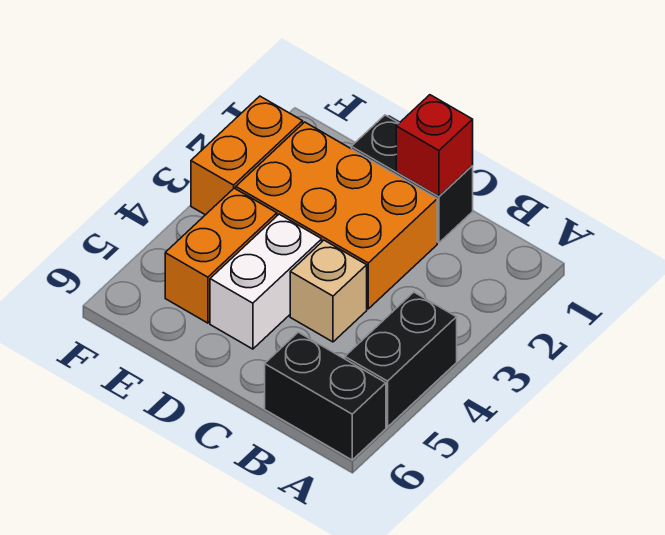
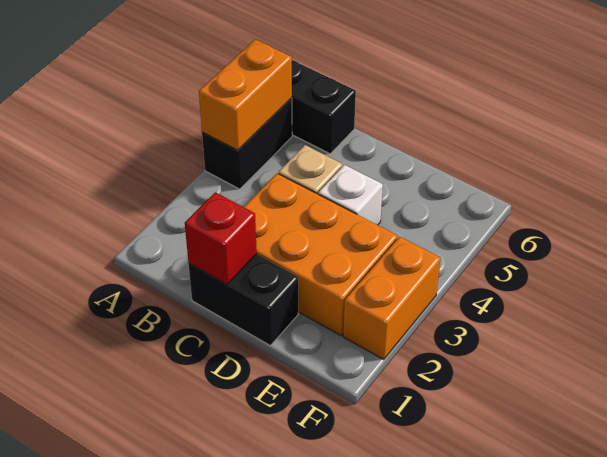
white 1x2 brick [210,214,322,349] -> white 1x1 brick [318,165,383,225]
orange 1x2 brick [165,188,277,323] -> orange 1x2 brick moved to [199,39,292,150]

